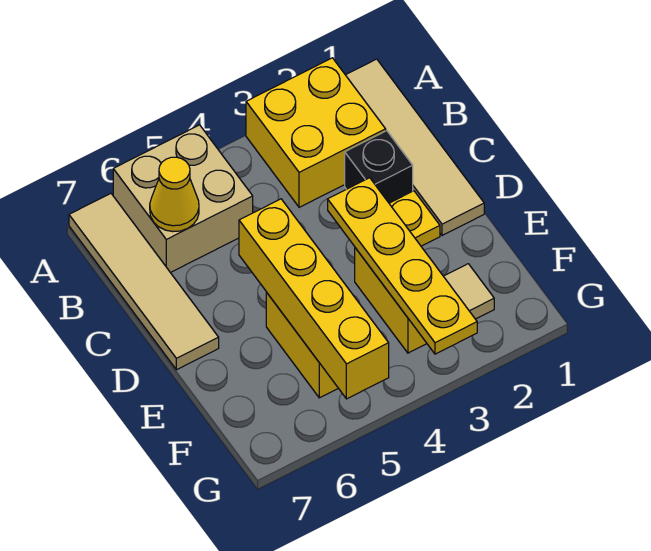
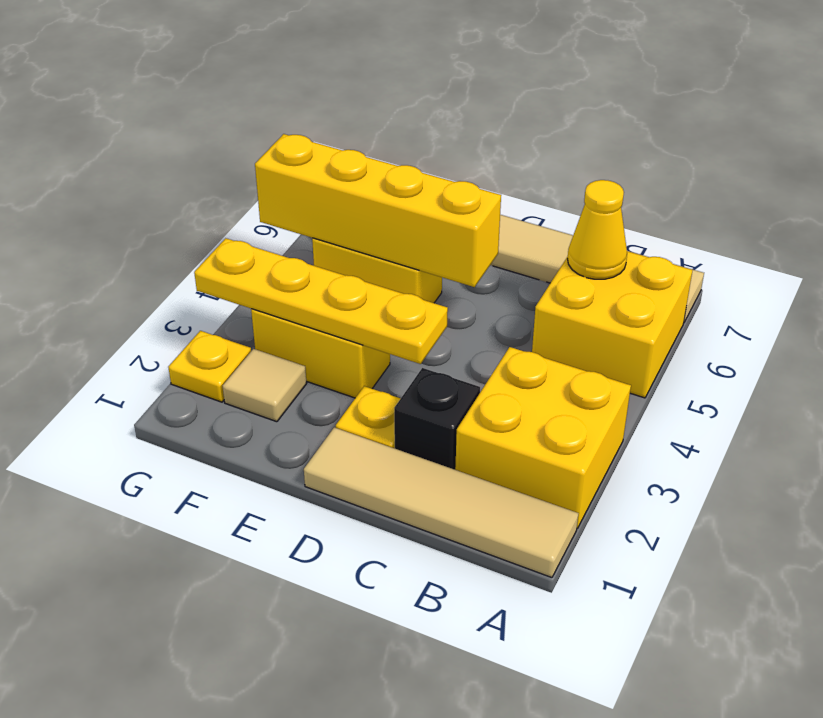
tan 2x2 brick [113,125,253,273] -> yellow 2x2 brick [532,251,692,398]
none -> yellow 1x1 plate [168,331,251,402]

